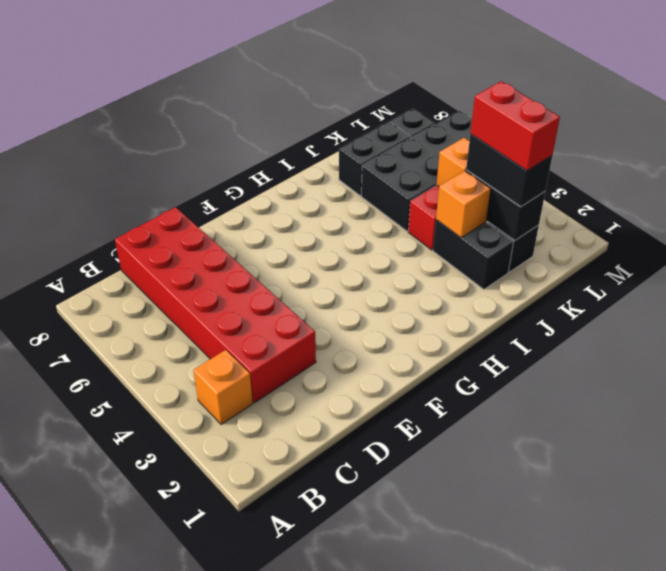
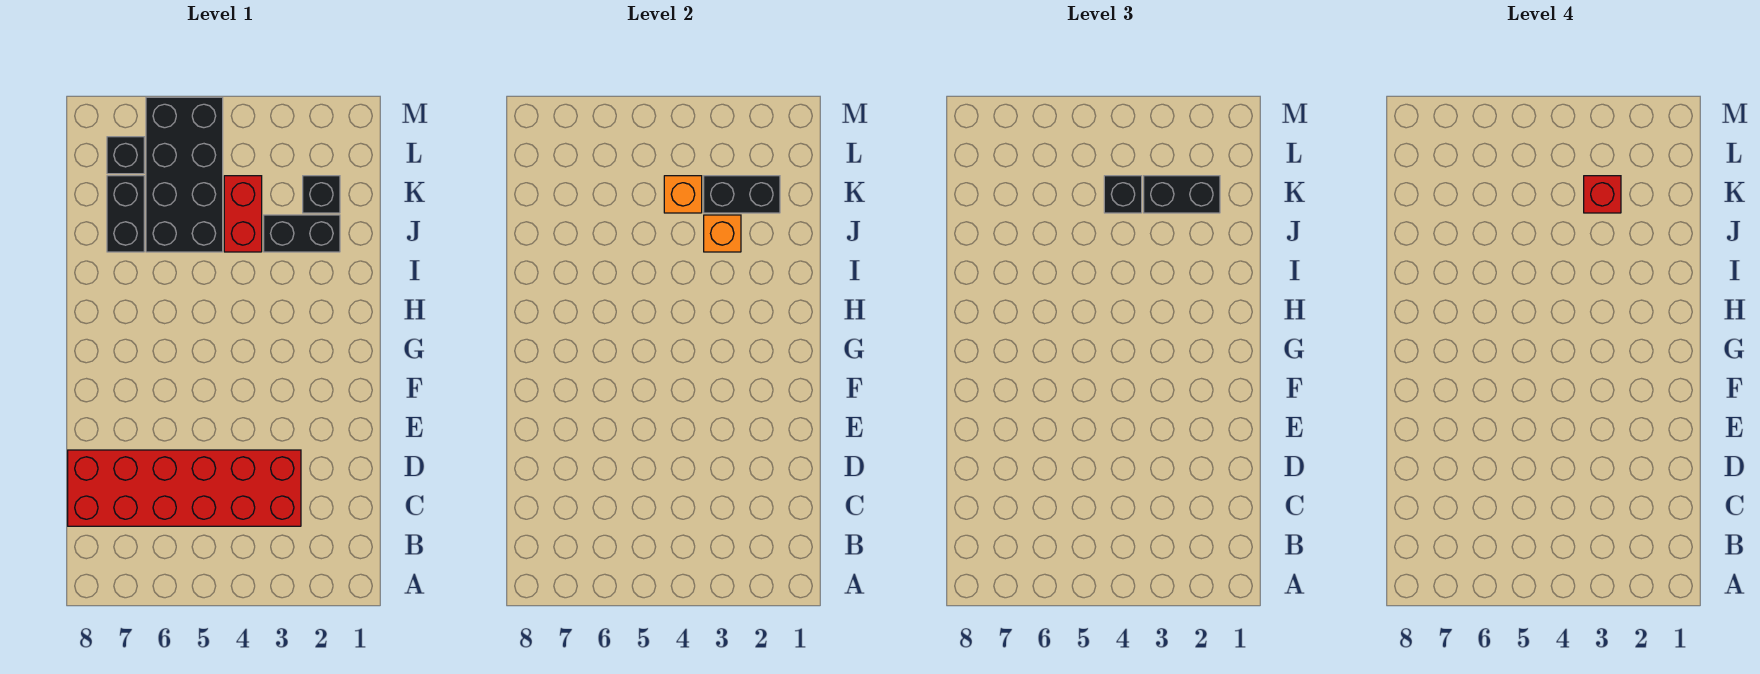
orange 1x1 brick [193,350,253,425] -> none
red 1x2 brick [470,81,560,171] -> red 1x1 brick [1584,176,1621,213]
none -> black 1x1 brick [1104,176,1142,213]

